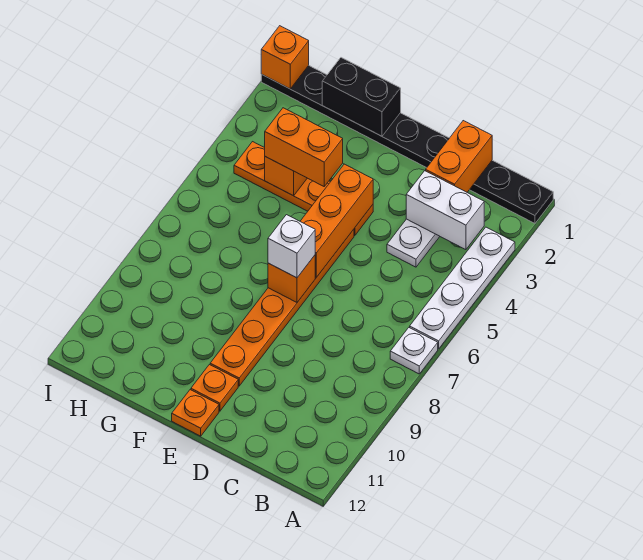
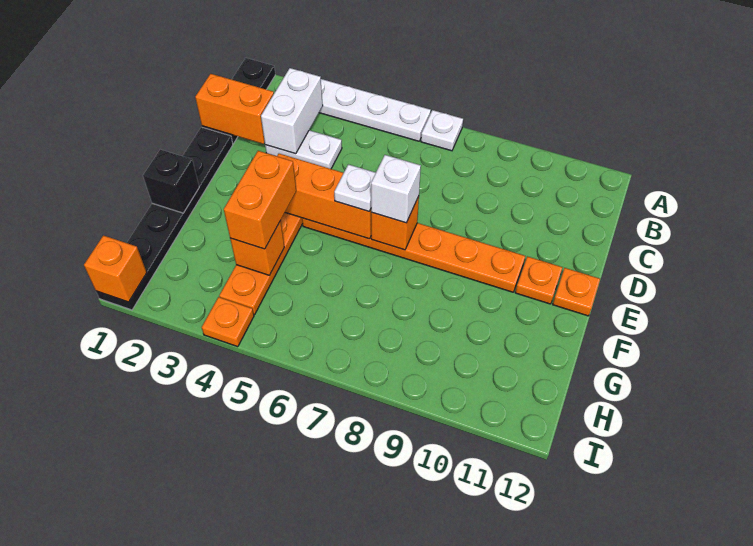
none -> white 1x1 plate [334,164,376,211]
black 1x2 brick [322,58,401,136] -> black 1x1 brick [143,150,199,213]
none -> orange 1x1 plate [202,297,254,347]

